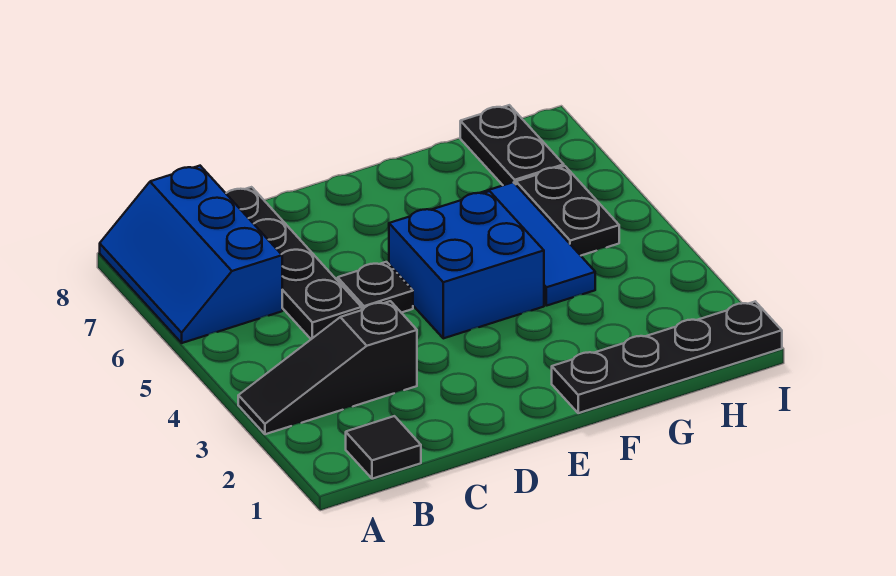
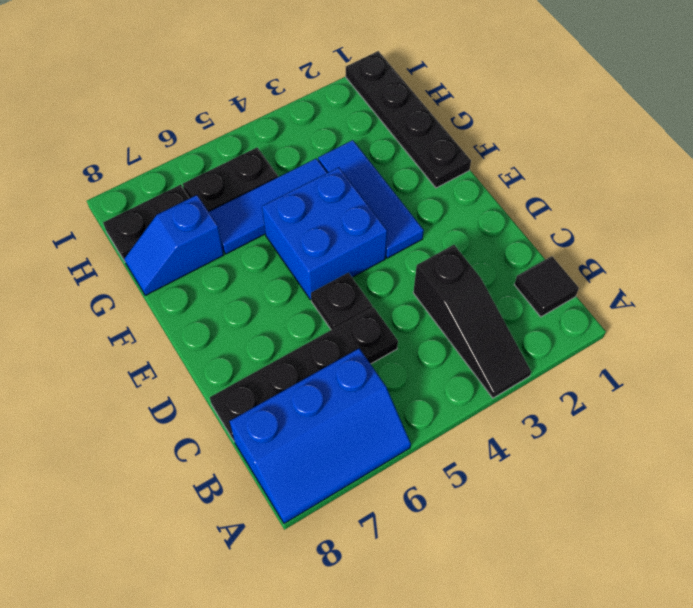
none -> blue 1x3 tile [318,140,424,258]
none -> blue 1x2 slope [124,195,224,295]

